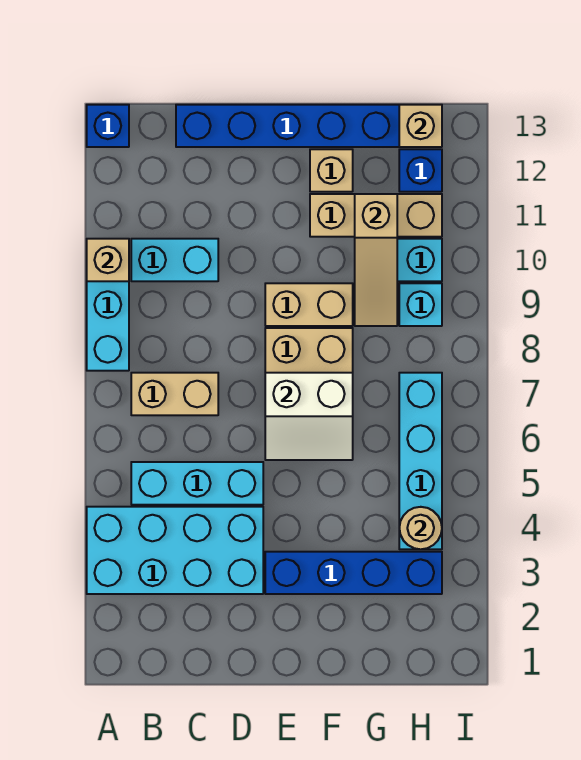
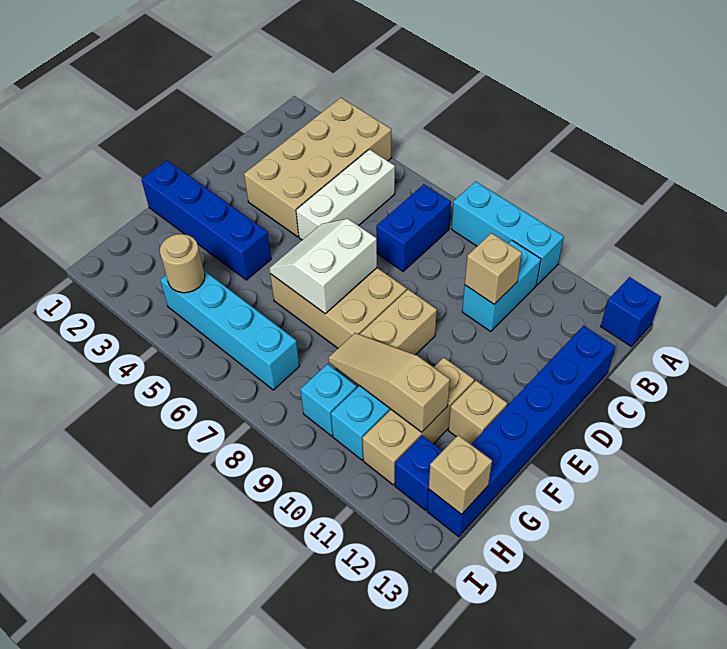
cyan 2x4 brick [87,507,263,594] -> tan 2x4 brick [244,98,391,237]
tan 1x1 brick [87,239,129,281] -> tan 1x1 brick moved to [465,233,522,304]
cyan 1x3 brick [131,462,263,505] -> white 1x3 brick [296,149,395,240]
tan 1x2 brick [131,373,218,415] -> blue 1x2 brick [376,184,451,271]
blue 1x4 brick [265,552,442,594] -> blue 1x4 brick turned to [141,160,271,280]

